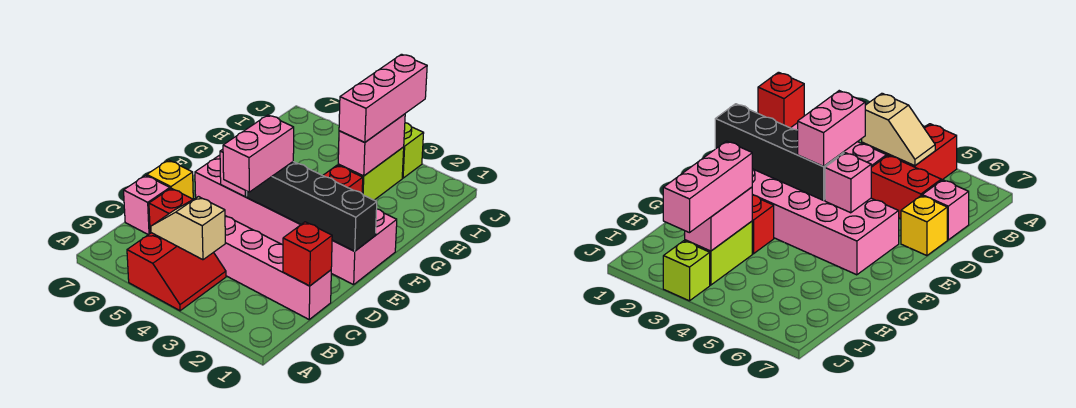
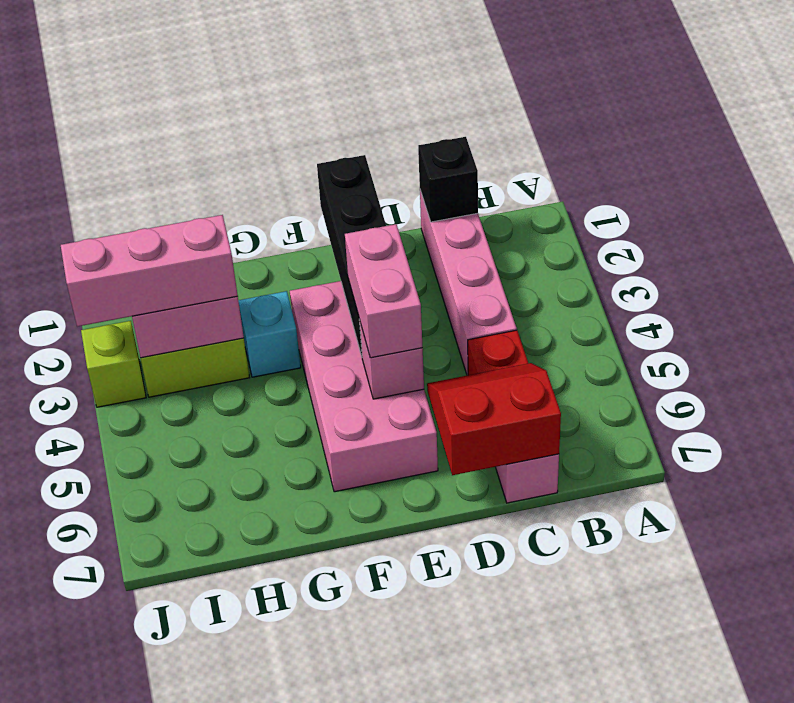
red 2x2 slope [127,233,226,311] -> red 2x2 slope moved to [427,363,561,475]
tan 1x2 slope [151,197,225,260] -> none
red 1x1 brick [283,222,332,286] -> black 1x1 brick [418,137,478,222]
pink 1x2 brick [223,115,294,192] -> pink 1x2 brick turned to [345,224,423,358]
yellow 1x1 brick [147,160,193,199] -> none
pink 2x6 brick [195,155,397,285] -> pink 2x4 brick [290,281,438,492]
red 1x1 brick [323,165,363,193] -> cyan 1x1 brick [238,291,301,377]

